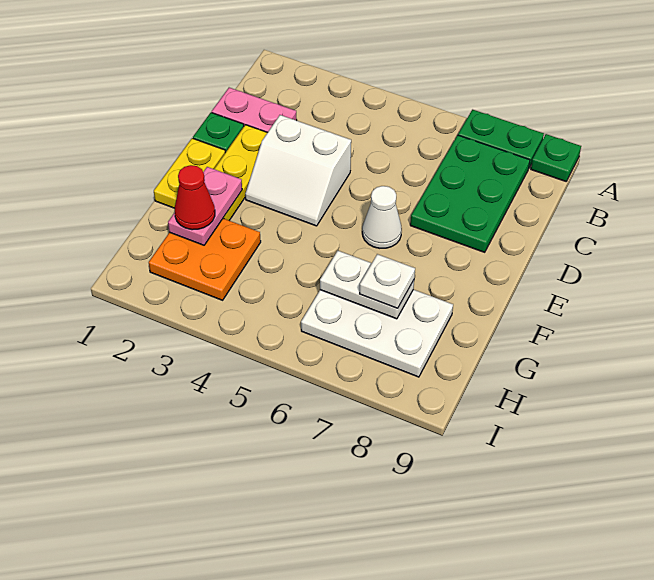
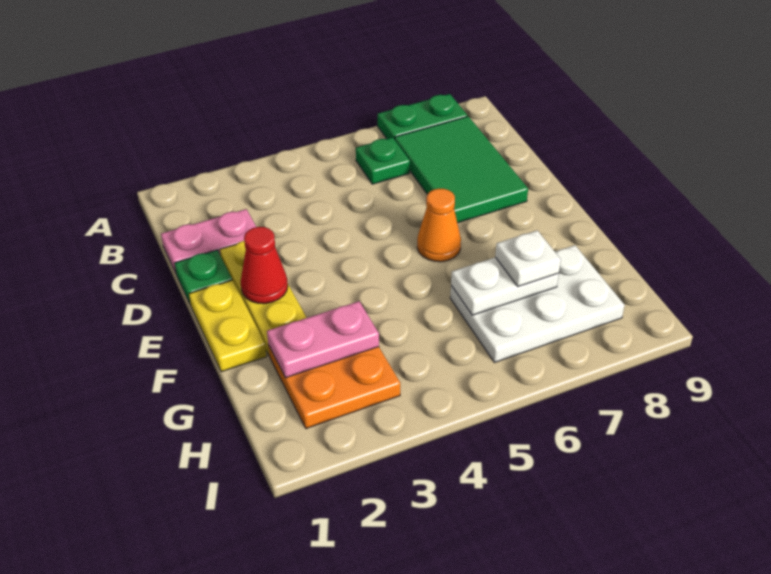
green 1x1 plate [531,134,581,181] -> green 1x1 plate moved to [356,137,410,184]
green 2x3 plate [410,135,530,252] -> green 2x3 tile [395,116,528,223]
white 2x2 slope [245,115,351,226] -> none
white 1x1 cone [362,186,402,248] -> orange 1x1 cone [417,188,461,262]
pink 1x2 plate [168,167,242,245] -> pink 1x2 plate turned to [267,301,379,378]
red 1x1 cone [175,165,215,230] -> red 1x1 cone moved to [241,227,288,304]

